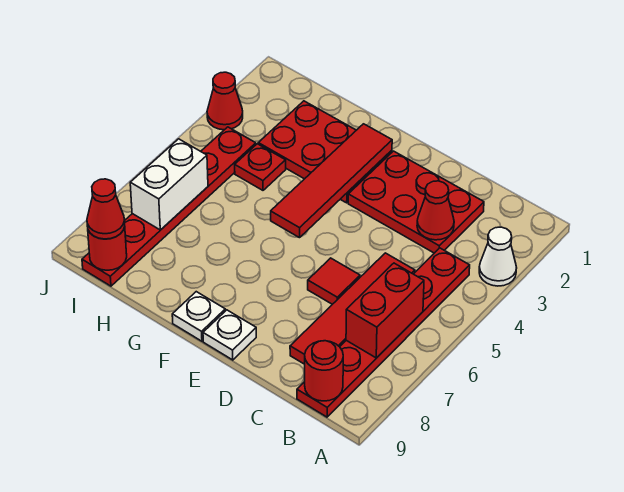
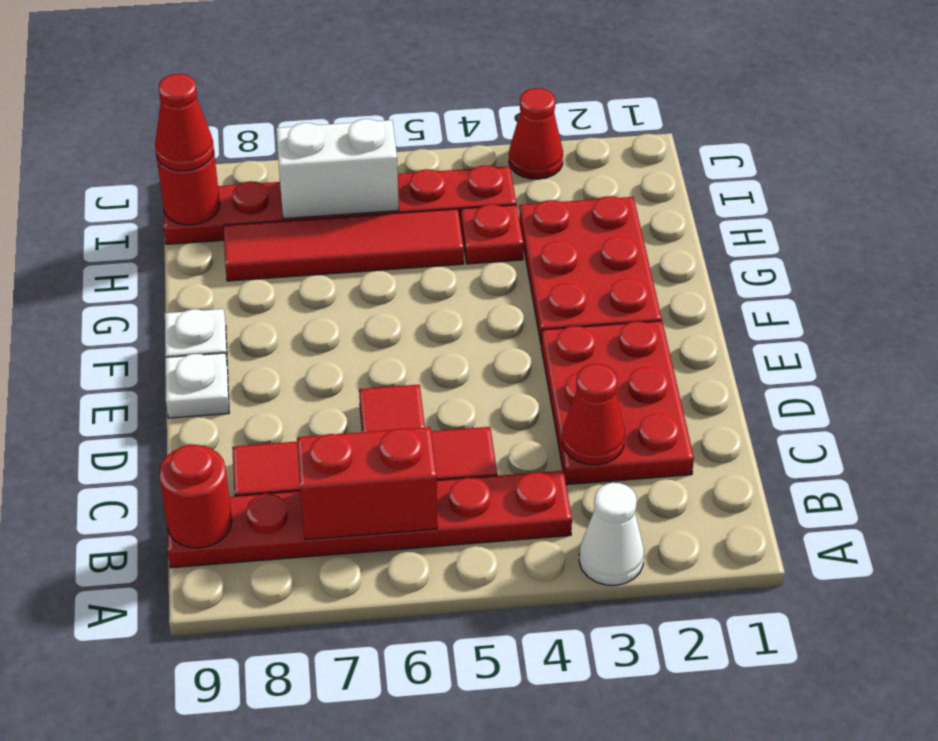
red 1x4 tile [271,124,392,238] -> red 1x4 tile moved to [224,209,464,281]

